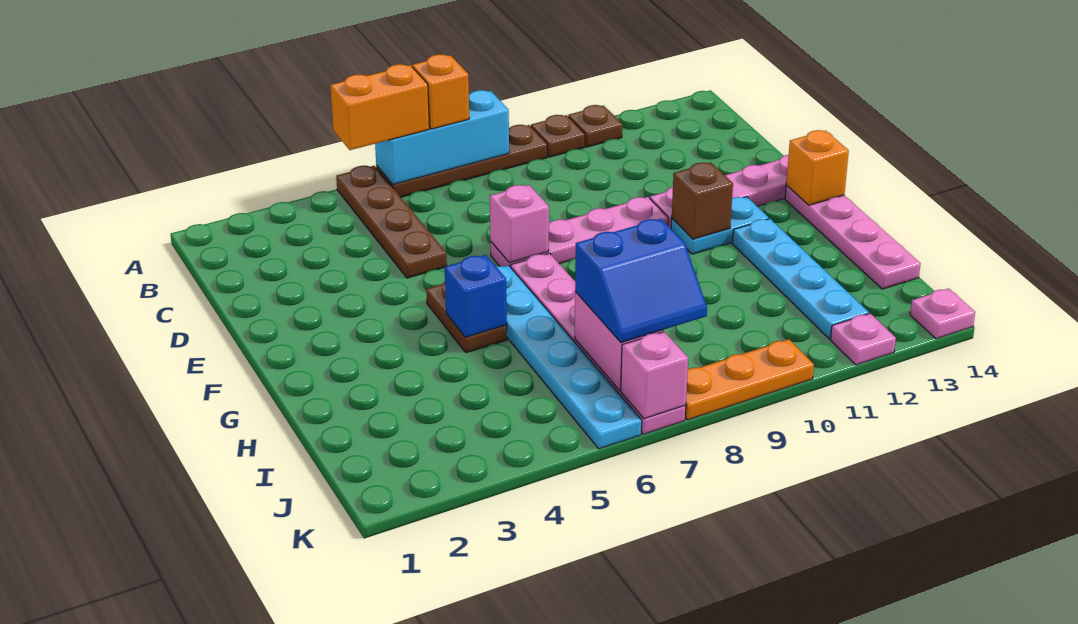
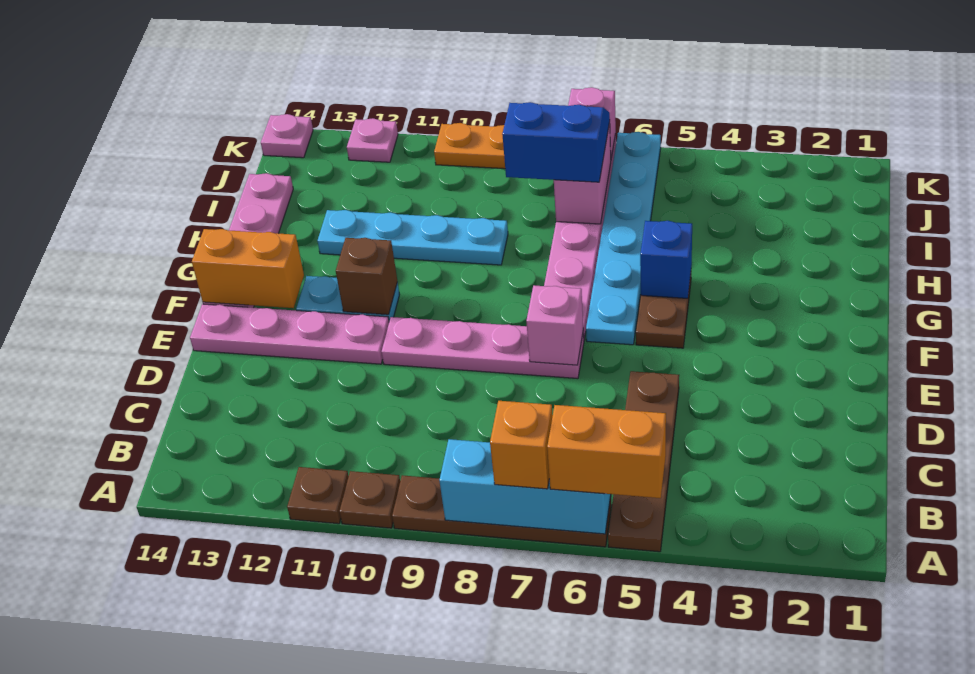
orange 1x1 brick [786,130,849,205] -> orange 1x2 brick [192,229,304,308]
cyan 1x4 plate [732,219,869,339] -> cyan 1x4 plate turned to [318,210,508,265]

